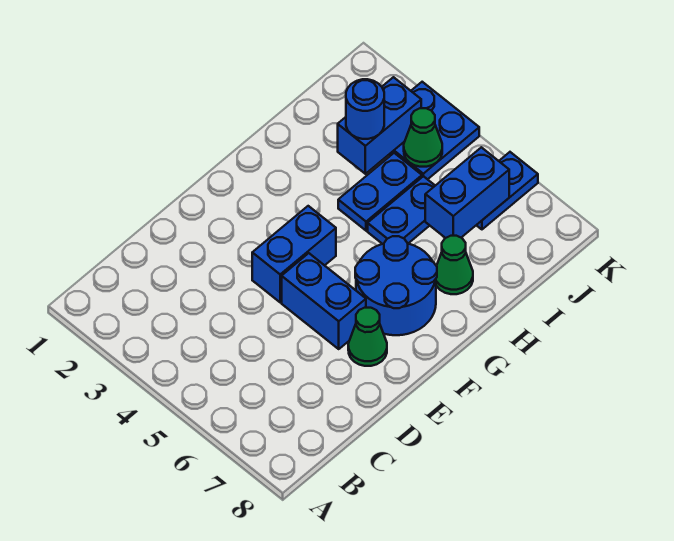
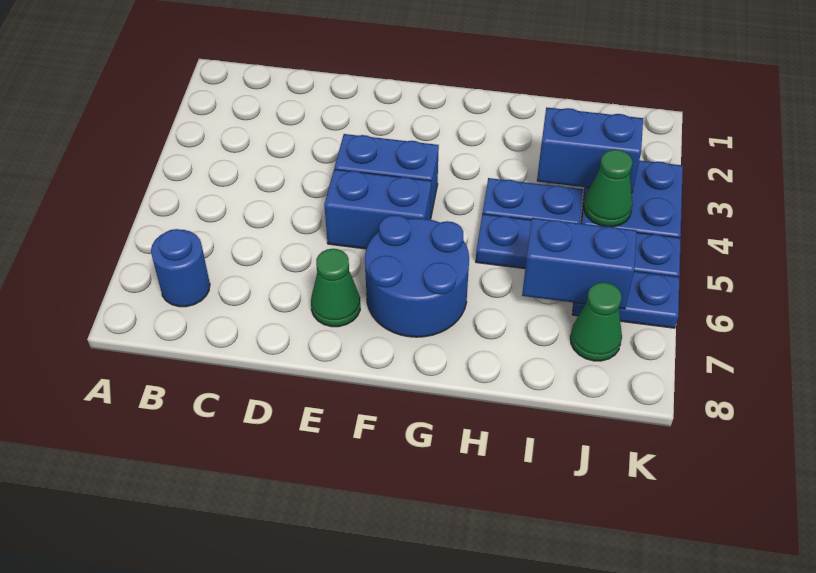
blue 1x2 brick [282,253,366,349] -> blue 1x2 brick turned to [324,169,431,249]
blue 1x2 plate [368,176,435,244] -> blue 1x4 plate [476,214,681,277]
green 1x1 cone [436,236,473,294] -> green 1x1 cone moved to [570,282,622,361]
blue 1x1 round brick [346,79,384,139] -> blue 1x1 round brick moved to [151,229,210,307]

